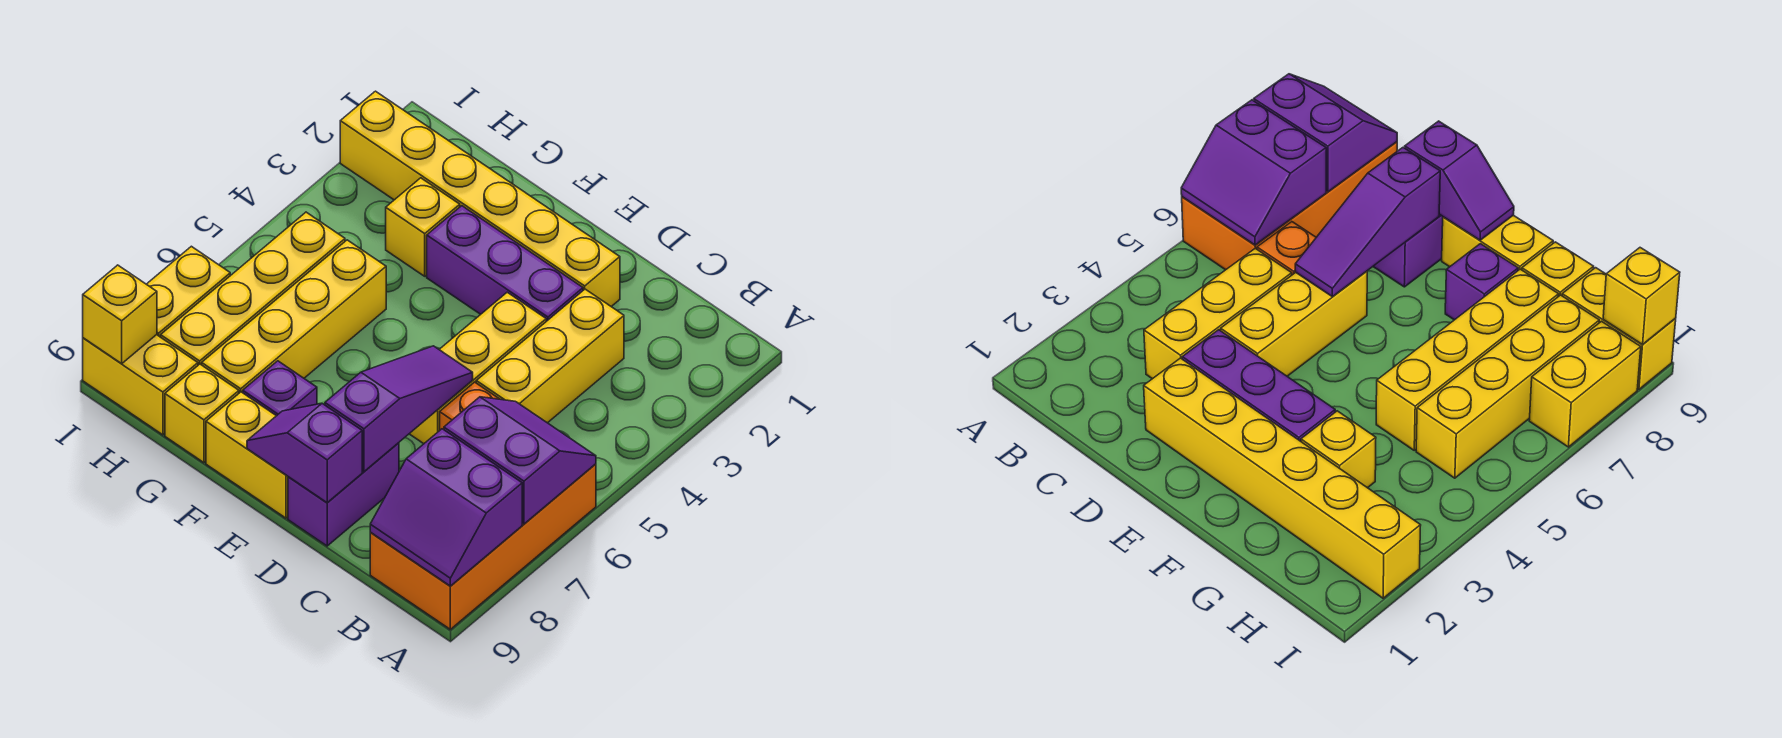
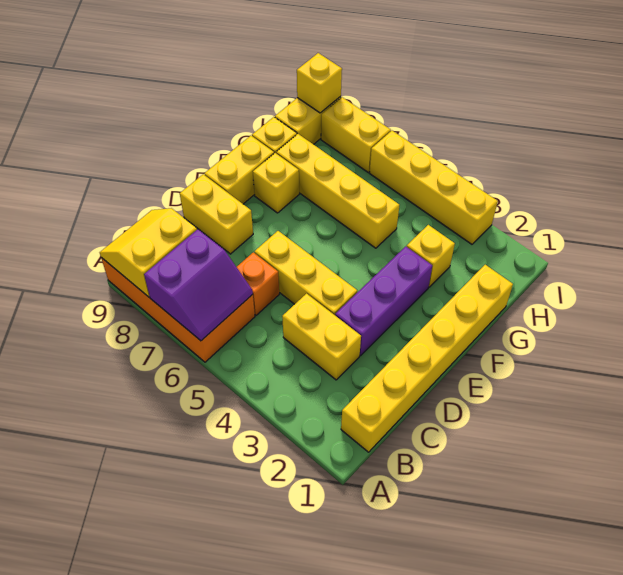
purple 2x2 slope [370,429,522,586] -> yellow 2x2 slope [100,208,197,297]
yellow 1x3 brick [476,289,624,423] -> yellow 1x2 brick [282,294,361,380]
yellow 1x6 brick [340,91,620,307] -> yellow 1x6 brick moved to [341,265,513,452]
purple 1x3 slope [325,346,473,472] -> none
purple 1x2 brick [288,443,399,546] -> yellow 1x2 brick [180,174,253,254]
purple 1x2 slope [247,403,362,503] -> none
purple 1x1 brick [243,361,317,416] -> yellow 1x1 brick [253,153,299,213]
yellow 1x4 brick [161,212,345,365] -> yellow 1x4 brick moved to [370,131,498,244]

